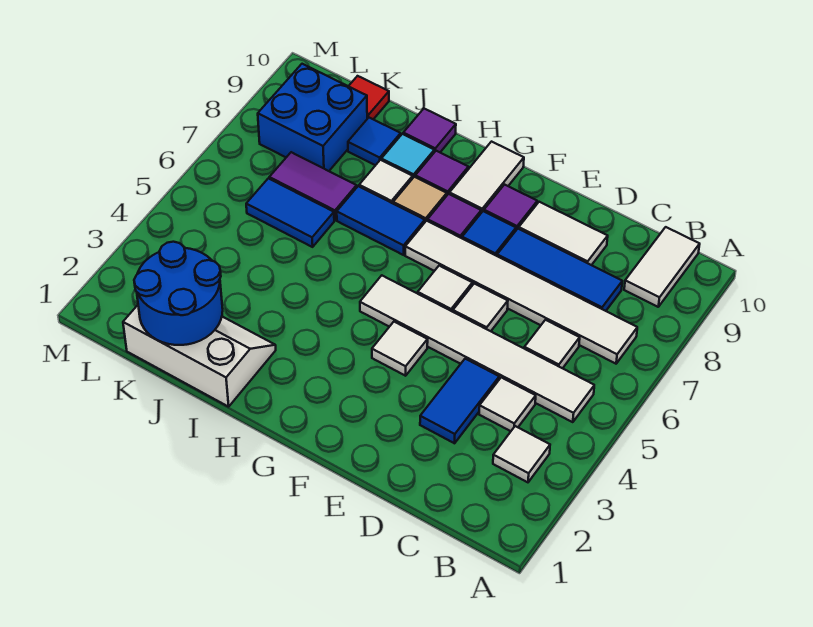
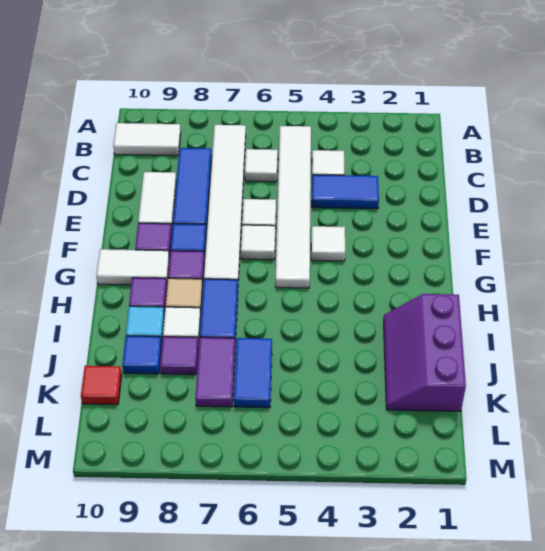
white 1x1 tile [493,426,550,482] -> none
white 2x3 slope [123,305,276,407] -> purple 2x3 slope [383,294,466,411]
purple 1x1 tile [403,109,456,152] -> purple 1x1 tile moved to [160,337,198,375]
blue 2x2 round brick [134,242,223,345] -> none
blue 2x2 brick [258,64,367,171] -> none

